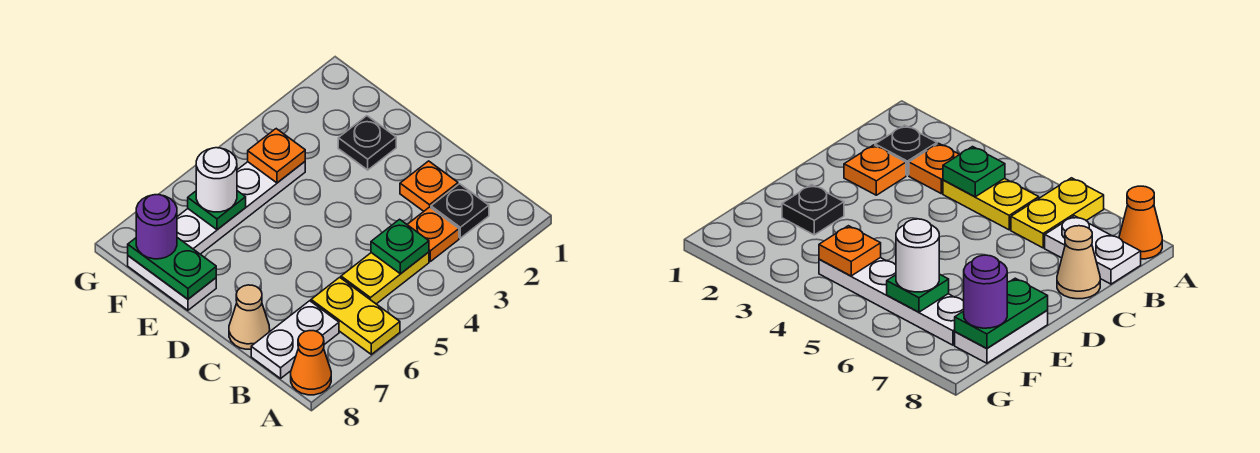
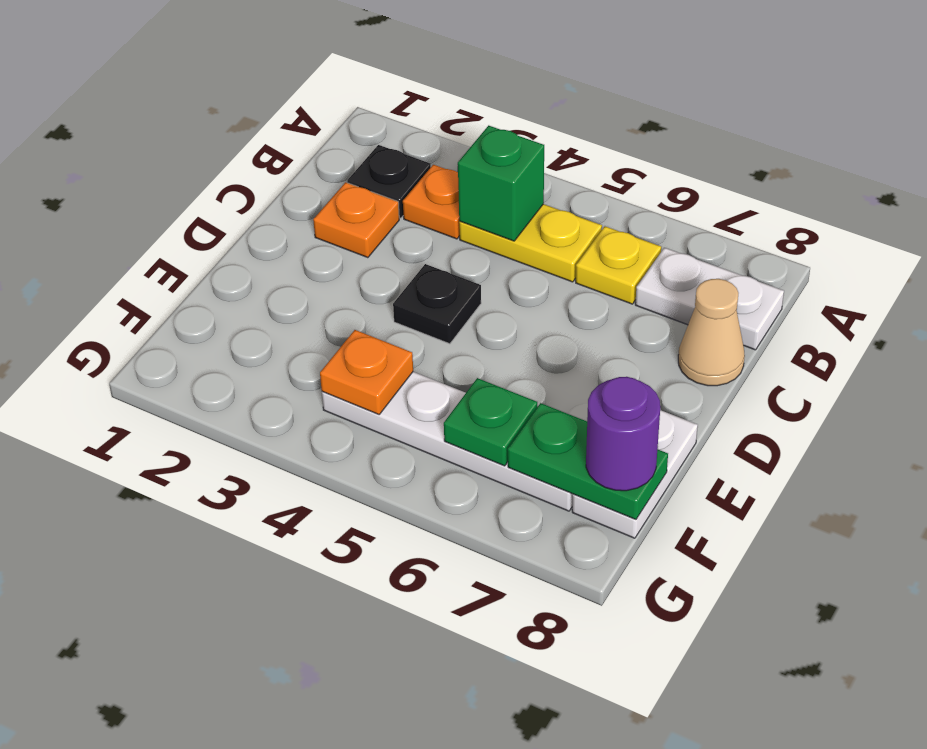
yellow 1x2 plate [311,277,400,354] -> yellow 1x1 plate [576,226,661,304]
orange 1x1 cone [291,331,331,395] -> none
green 1x1 plate [371,219,429,274] -> green 1x1 brick [457,126,544,241]
black 1x1 plate [338,116,396,170] -> black 1x1 plate moved to [393,264,481,344]
green 1x2 plate [128,238,216,299] -> green 1x2 plate turned to [508,403,668,519]
white 1x1 round brick [196,148,237,212] -> none

